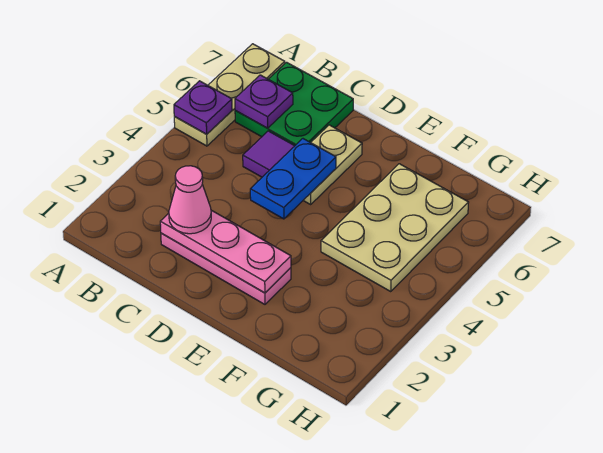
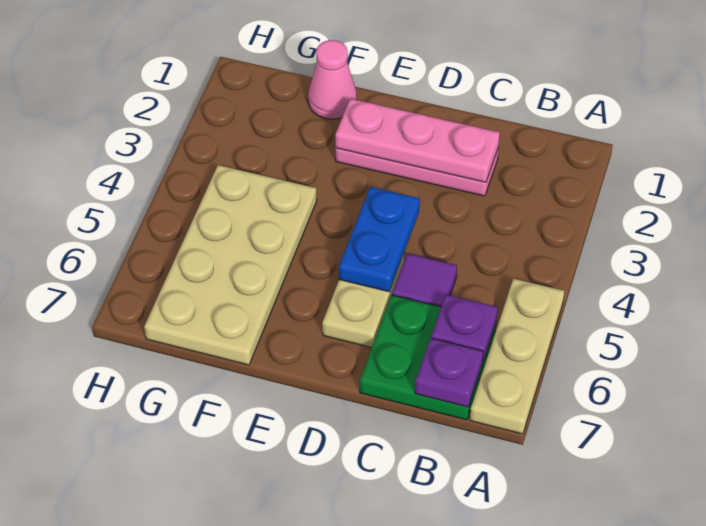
purple 1x1 plate [174,81,232,134] -> purple 1x1 plate moved to [415,338,483,407]
pink 1x1 cone [169,166,211,234] -> pink 1x1 cone moved to [308,40,357,119]
tan 2x3 plate [321,164,469,292] -> tan 2x4 plate [144,165,317,365]

